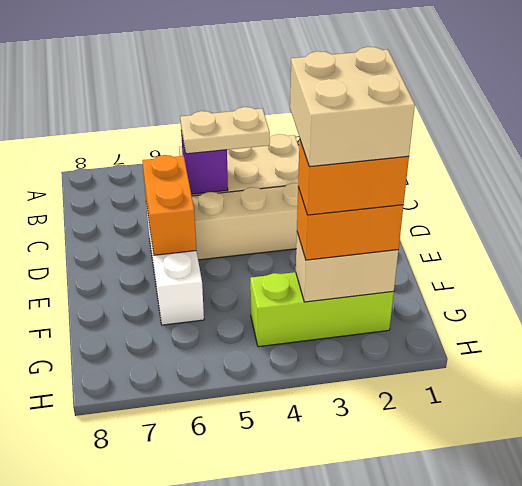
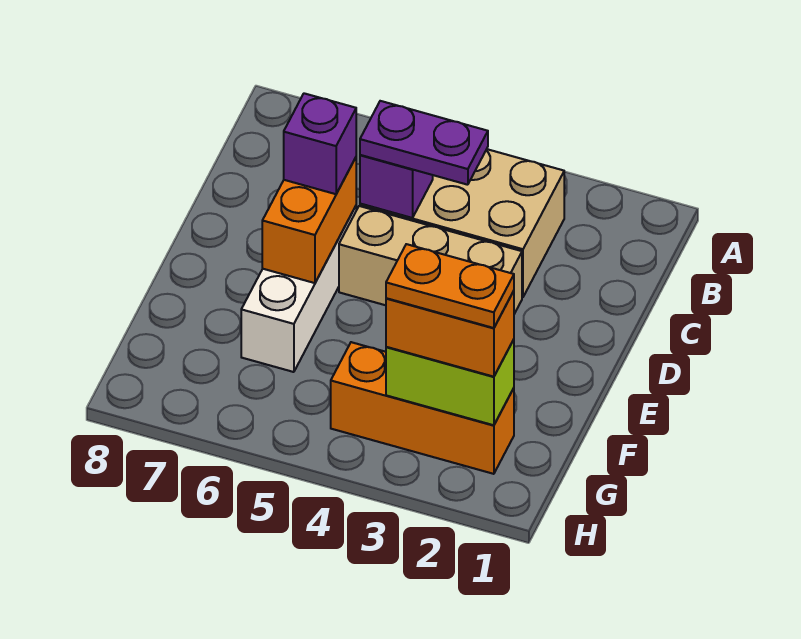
tan 1x2 plate [180,107,270,154] -> purple 1x2 plate [360,101,488,185]
none -> purple 1x1 brick [284,93,356,194]
tan 2x2 brick [290,47,415,167] -> none
lime 1x3 brick [250,272,394,347] -> orange 1x3 brick [331,342,514,474]
tan 1x2 brick [296,233,398,302] -> lime 1x2 brick [386,340,514,425]
orange 1x2 brick [298,140,409,215] -> orange 1x2 plate [386,244,514,328]

